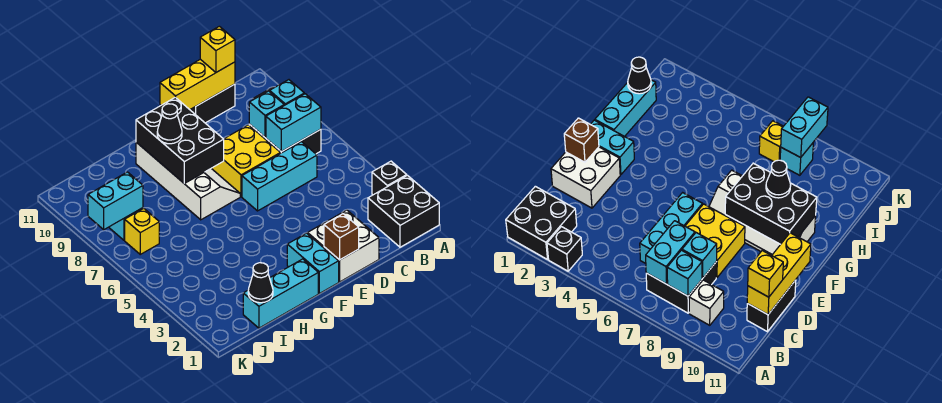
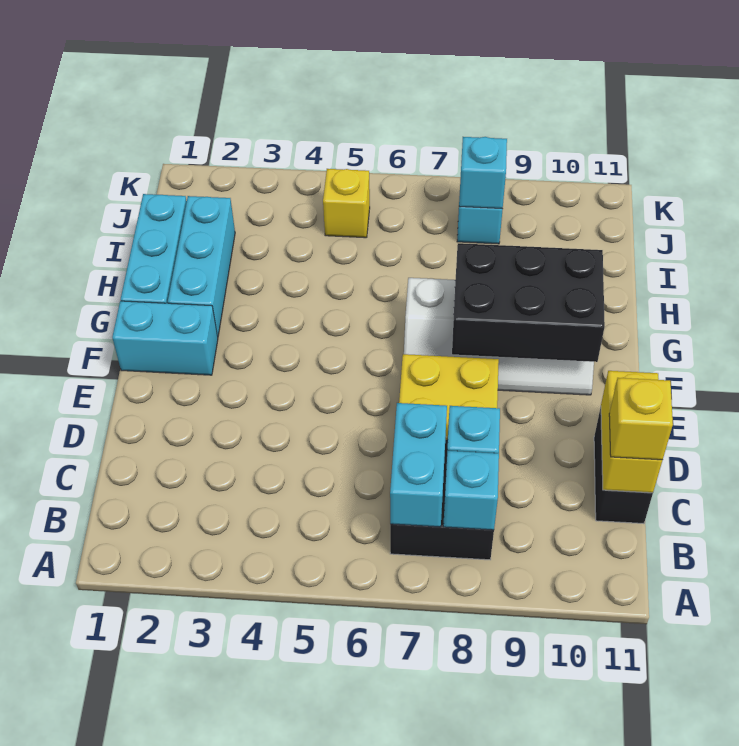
black 2x2 brick [368,175,439,247] -> none
black 1x1 brick [372,161,407,195] -> none
white 1x1 brick [689,280,724,325] -> none
cyan 1x3 brick [242,142,317,211] -> cyan 1x3 brick moved to [168,196,235,337]
yellow 1x3 brick [160,59,235,110] -> yellow 1x2 brick [601,371,662,493]
white 2x2 brick [308,210,379,282] -> none
brown 1x1 brick [324,214,359,260] -> none
black 1x1 cone [157,104,182,144] -> none
black 1x1 cone [248,263,273,303] -> none
yellow 1x1 brick [125,208,159,254] -> yellow 1x1 brick moved to [323,169,370,238]
cyan 1x2 brick [88,172,143,230] -> cyan 1x1 brick [459,137,507,209]

